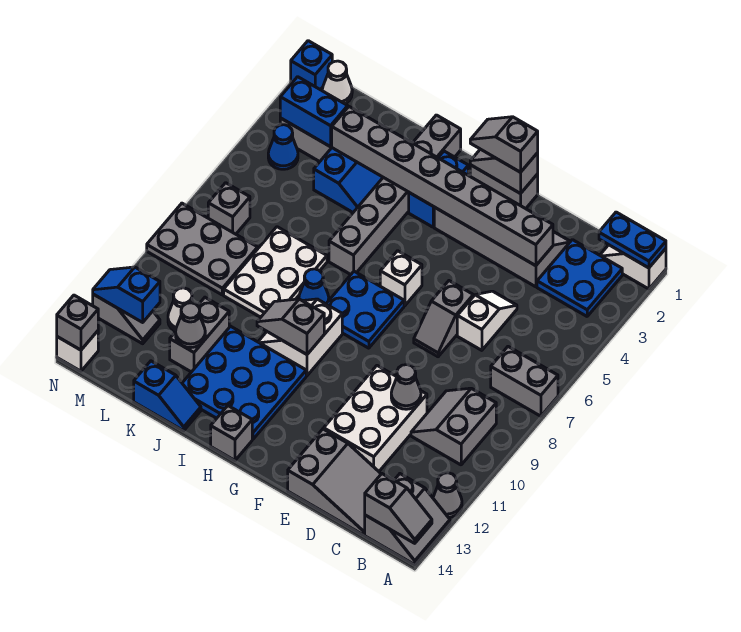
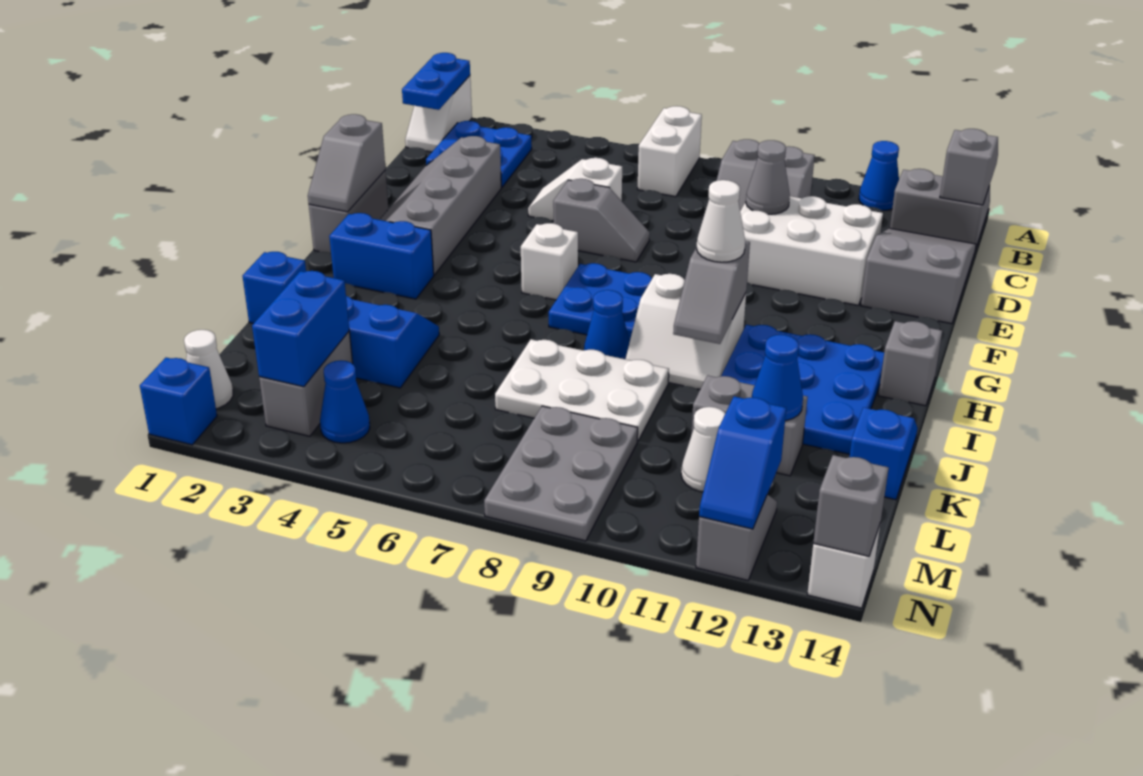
grey 1x2 brick [491,347,558,416] -> white 1x2 brick [638,106,702,197]
grey 1x1 cone [433,473,462,517] -> blue 1x1 cone [859,141,899,210]
grey 1x8 brick [332,107,553,266] -> none
grey 1x2 slope [470,117,538,172] -> none
none -> white 1x1 cone [697,180,745,262]
grey 1x6 brick [329,115,461,274] -> none
none -> blue 1x1 brick [243,252,306,324]
grey 1x1 cone [176,303,205,348] -> blue 1x1 cone [752,335,803,421]
grey 1x1 brick [208,183,250,234] -> none

